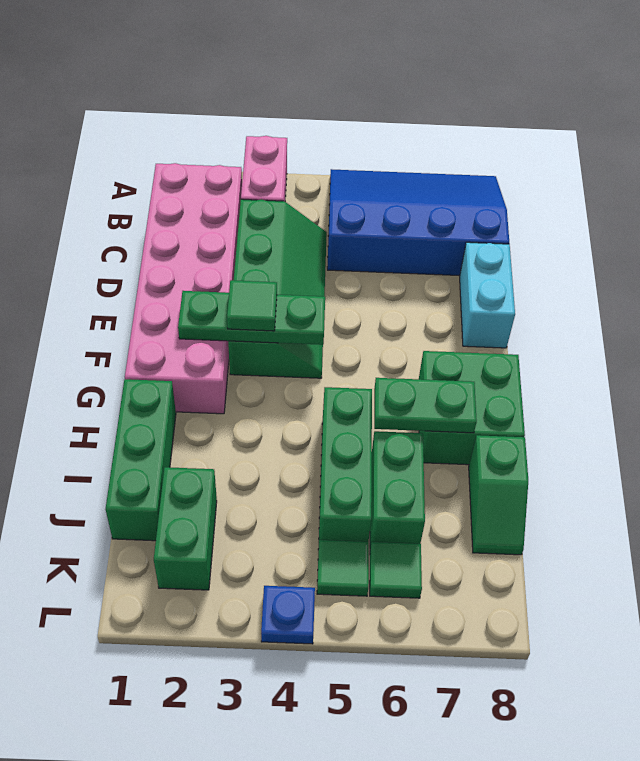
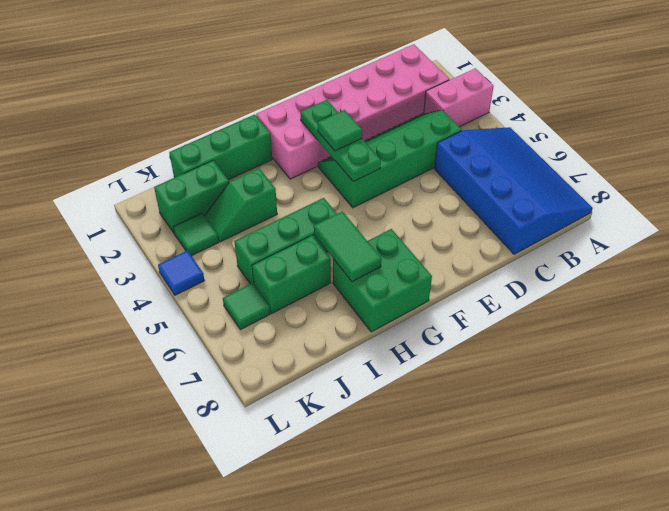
green 2x4 slope [228,199,327,378] -> green 2x4 slope turned to [318,110,462,208]
cyan 1x2 brick [460,242,515,348] -> none
green 1x2 plate [374,378,477,433] -> green 1x2 tile [314,212,382,282]
green 1x2 slope [469,435,528,555] -> green 1x2 slope moved to [204,168,277,242]
green 1x1 tile [317,540,369,596] -> green 1x1 tile moved to [173,213,219,256]
blue 1x1 plate [261,586,315,644] -> blue 1x1 tile [158,251,205,295]

